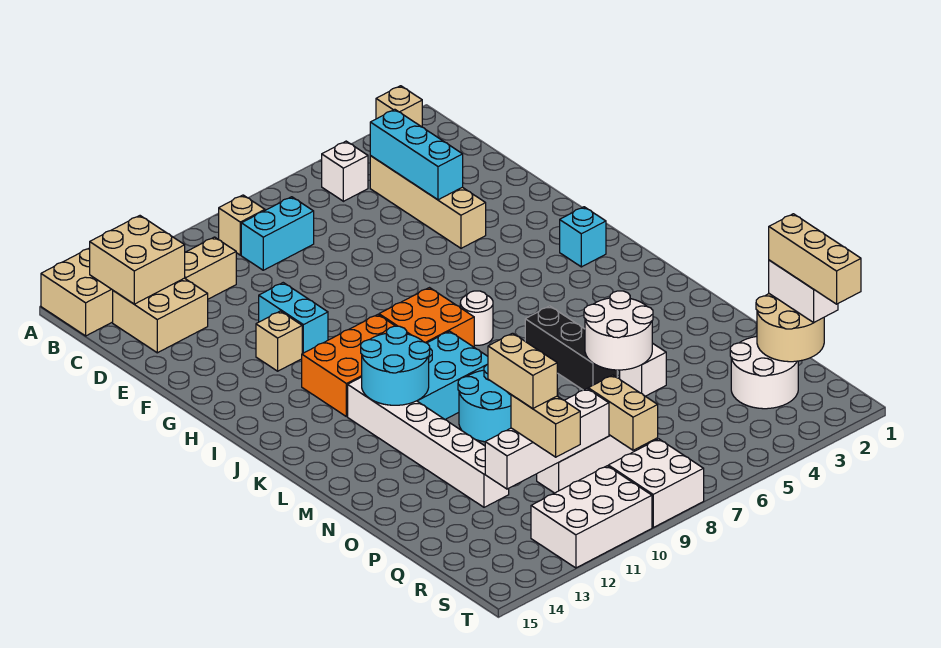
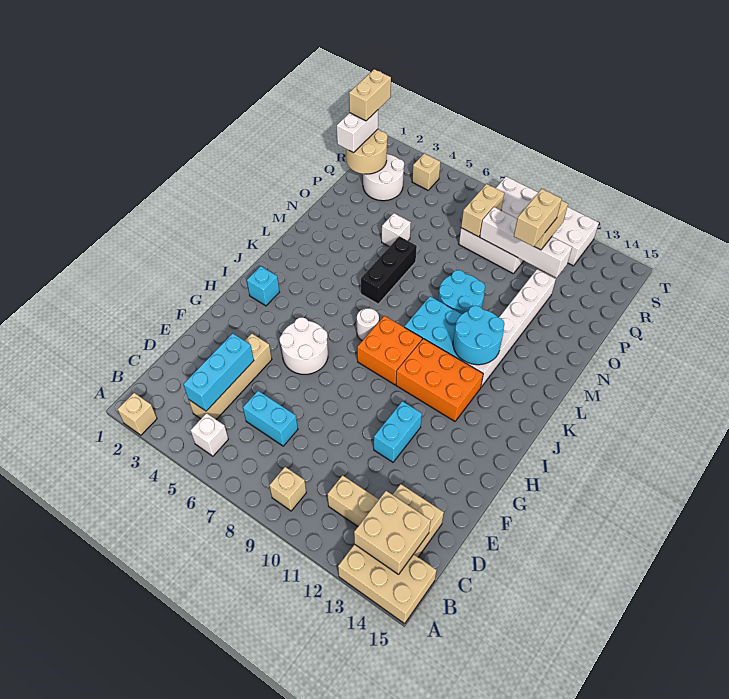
cyan 1x2 brick [241,197,314,270] -> cyan 1x2 brick moved to [243,391,298,446]
tan 1x1 brick [256,311,302,371] -> tan 1x1 brick moved to [412,153,441,190]
white 2x2 round brick [584,291,653,370] -> white 2x2 round brick moved to [279,317,328,374]
tan 1x3 brick [769,214,861,304] -> tan 1x2 brick [349,69,391,121]

